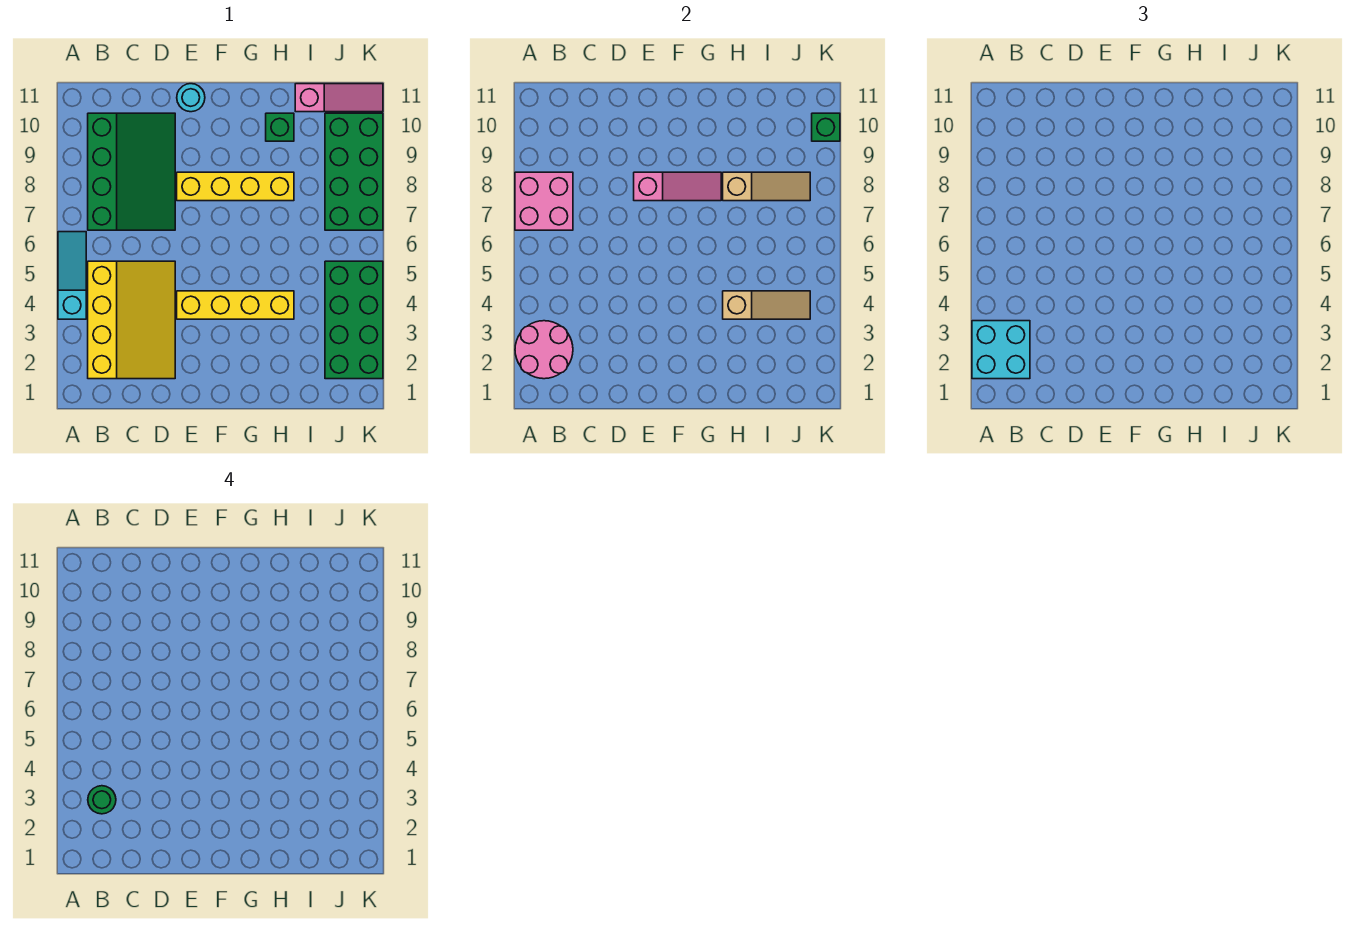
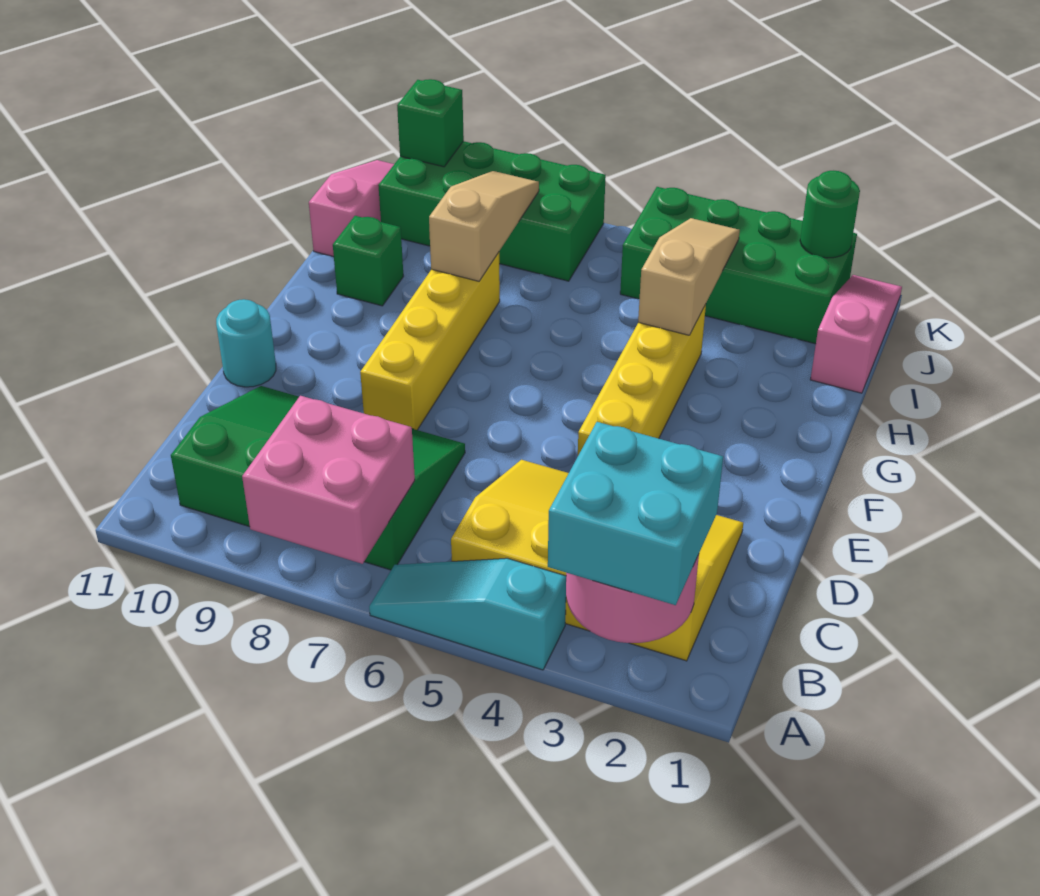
green 1x1 round brick [88,786,116,814] -> green 1x1 round brick moved to [800,171,860,258]
pink 1x3 slope [634,172,721,201] -> pink 1x3 slope moved to [810,275,902,393]

